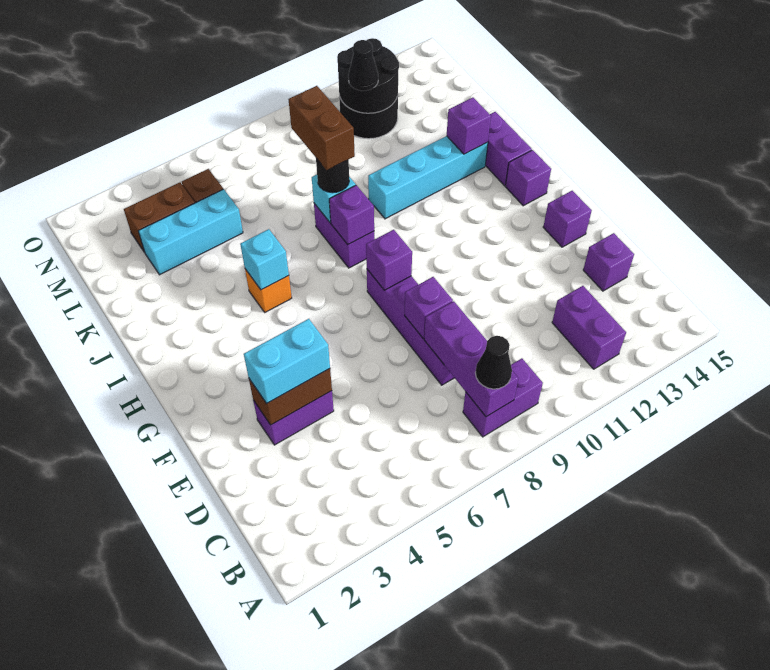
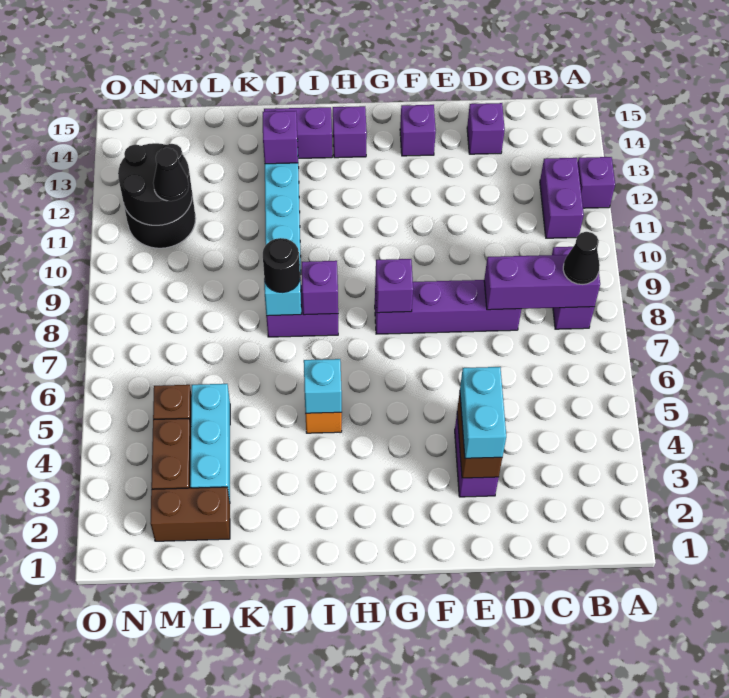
purple 1x2 brick [552,286,626,369] -> purple 1x2 brick turned to [540,158,584,238]
purple 1x1 brick [405,277,453,339] -> purple 1x1 brick moved to [578,157,615,208]
brown 1x2 brick [288,86,355,170] -> brown 1x2 brick moved to [150,487,230,541]

